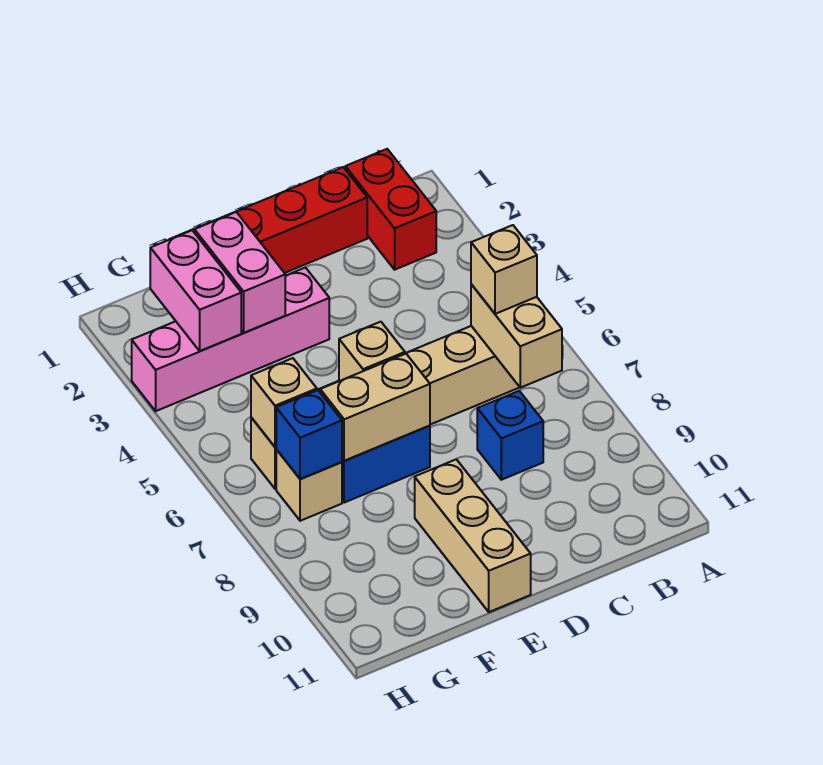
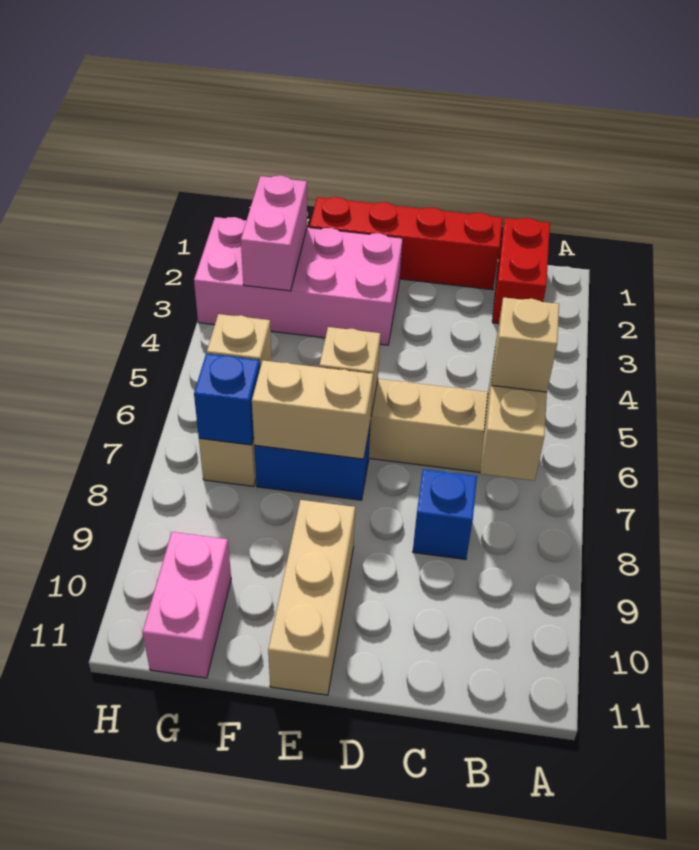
pink 1x4 brick [132,267,329,411] -> pink 2x4 brick [194,217,403,345]
pink 1x2 brick [194,212,285,333] -> pink 1x2 brick moved to [143,532,231,678]

